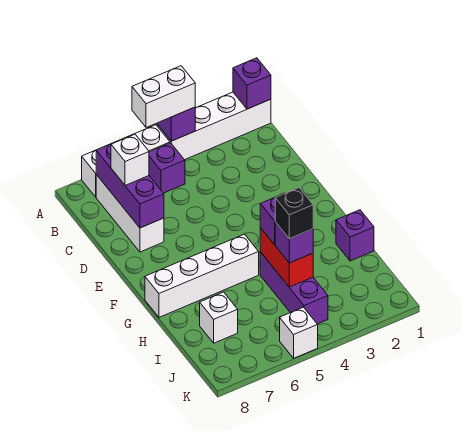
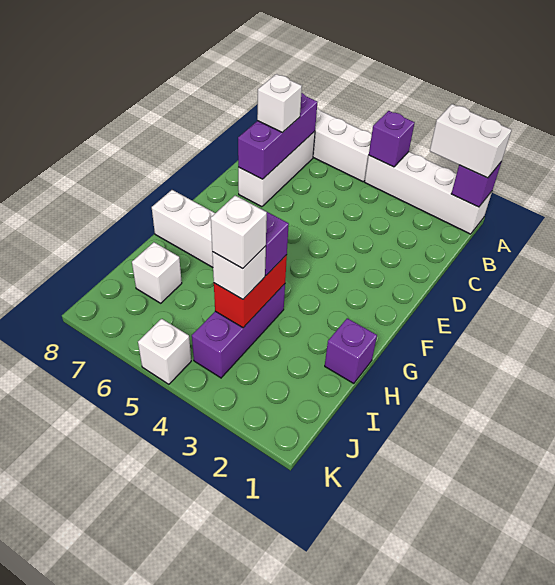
white 1x2 brick [132,66,195,128] -> white 1x2 brick moved to [430,104,511,178]
purple 1x1 brick [149,143,185,193] -> none
purple 1x1 brick [275,222,313,263] -> white 1x1 brick [212,246,266,299]
black 1x1 brick [275,188,313,239] -> white 1x1 brick [211,196,267,269]

